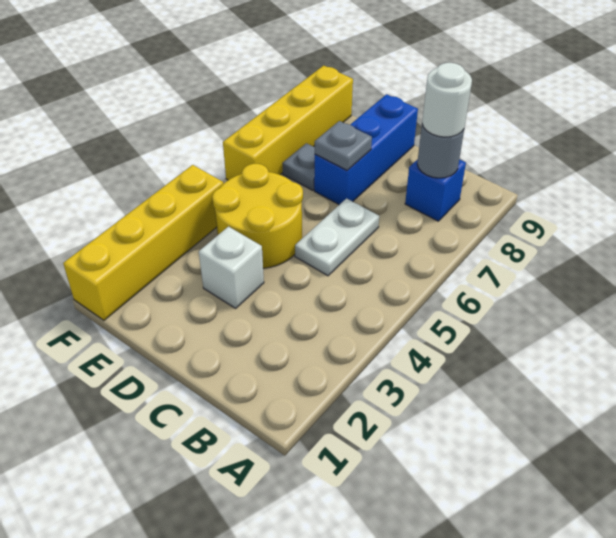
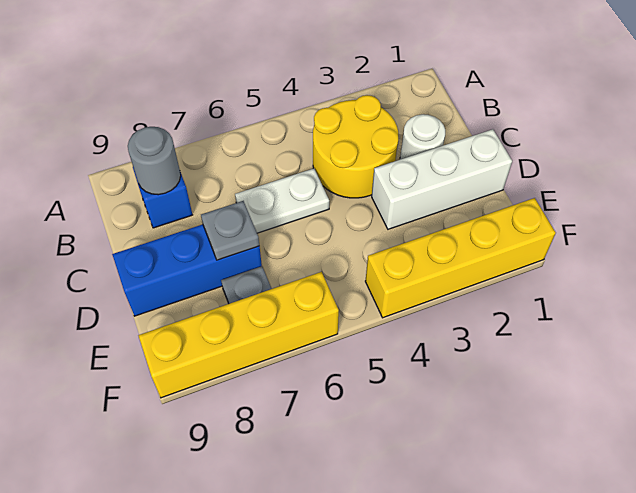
white 1x1 round brick [422,63,472,137] -> white 1x1 round brick moved to [400,114,445,160]
white 1x1 brick [199,227,264,308] -> white 1x3 brick [372,129,512,229]
yellow 2x2 round brick [212,164,303,268] -> yellow 2x2 round brick moved to [313,95,398,198]

